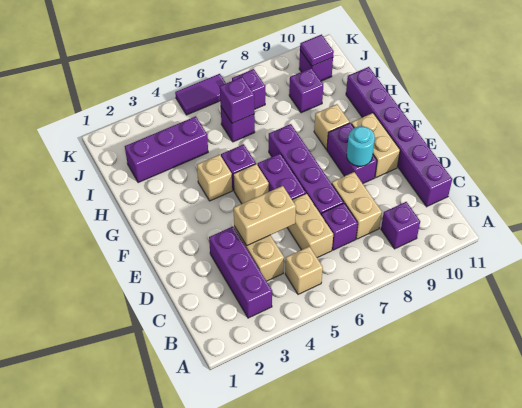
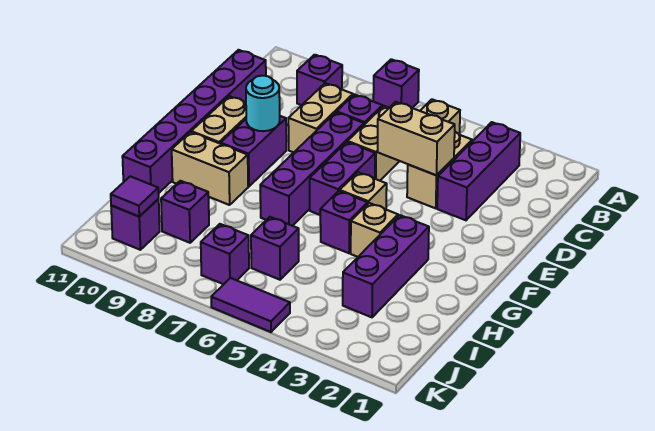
tan 1x1 brick [314,104,350,150] -> tan 1x2 brick [172,132,248,205]
purple 1x3 brick [125,116,208,183] -> purple 1x3 brick turned to [343,215,429,317]
purple 1x1 brick [220,77,254,123] -> purple 1x1 brick moved to [373,59,419,108]

